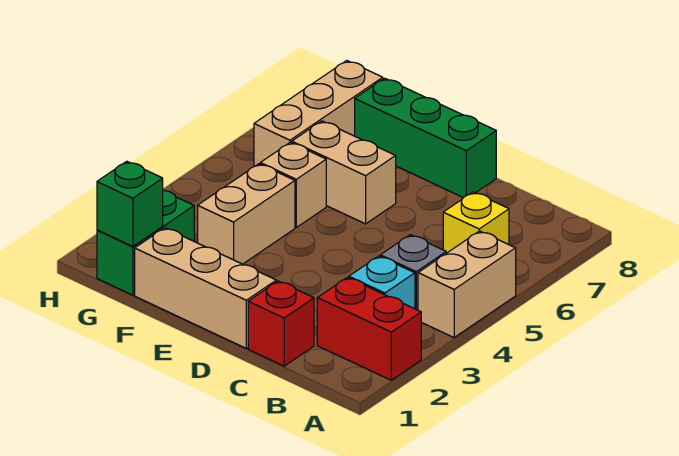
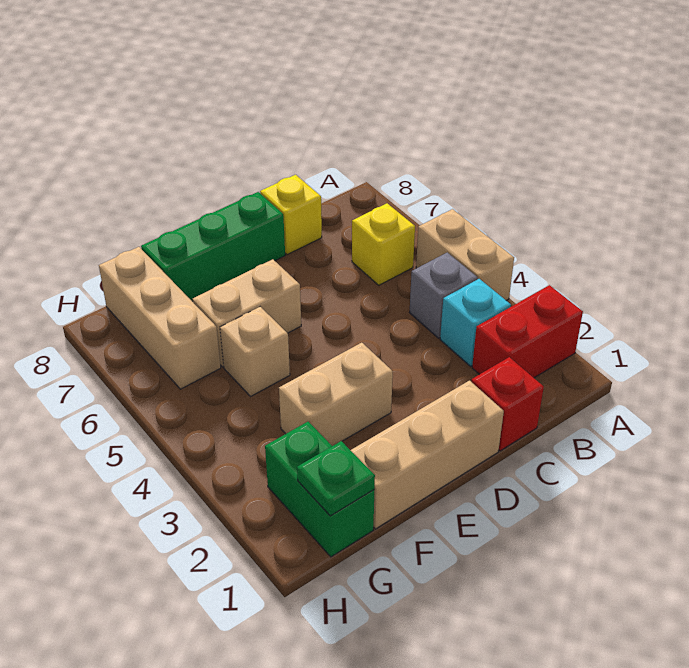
none -> yellow 1x1 brick [260,175,322,255]
tan 1x2 brick [198,164,295,264] -> tan 1x2 brick turned to [279,343,393,446]
green 1x1 brick [97,161,163,246] -> green 1x1 plate [297,441,375,516]

